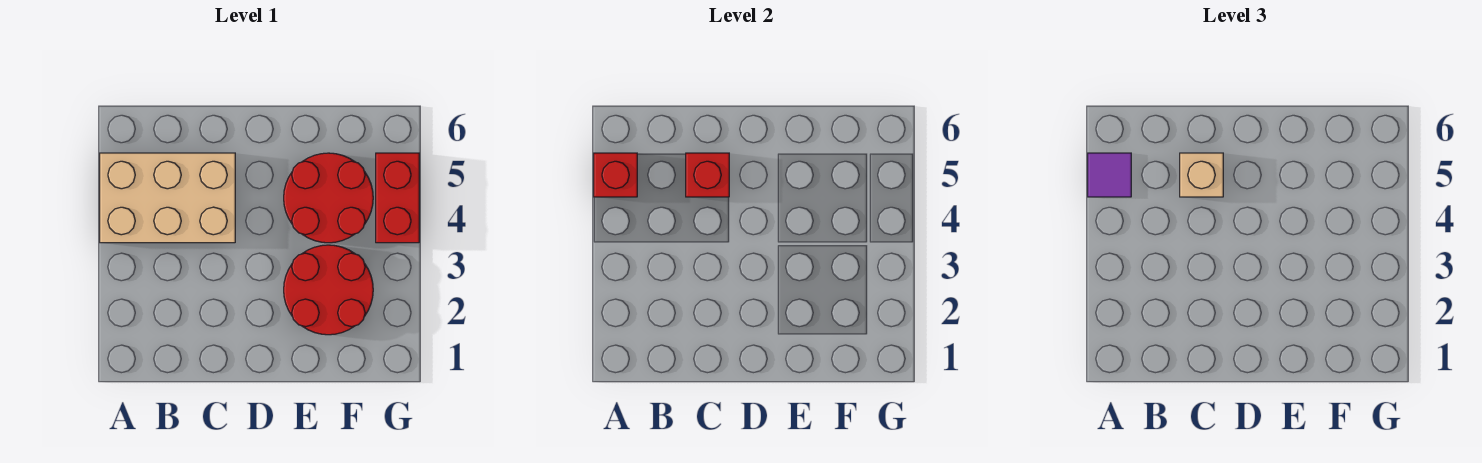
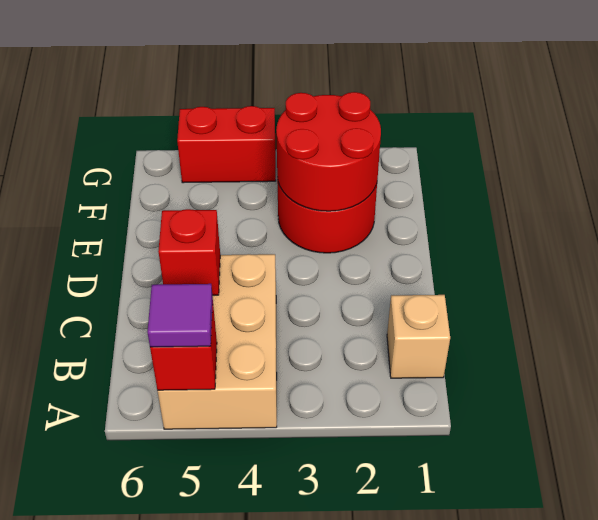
tan 1x1 brick [1180,153,1223,197] -> tan 1x1 brick moved to [387,295,450,378]
red 2x2 round brick [284,153,373,243] -> red 2x2 round brick moved to [276,92,381,211]

